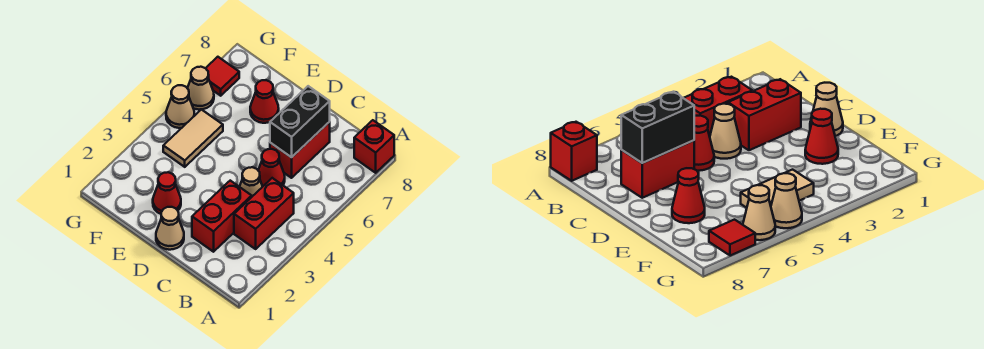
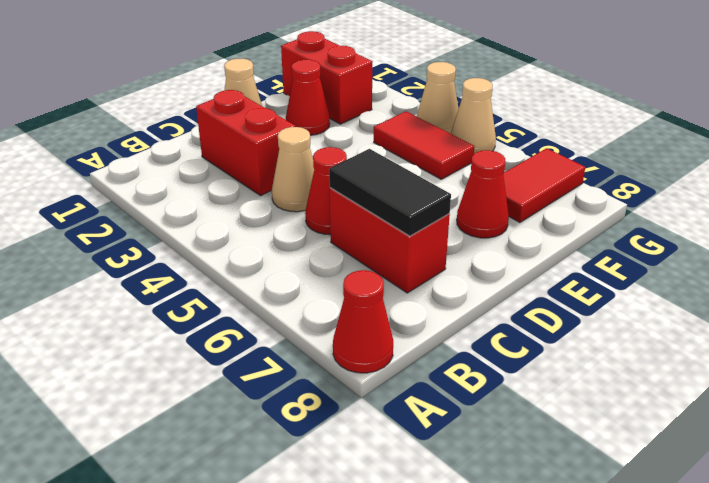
red 1x1 brick [354,120,394,173] -> red 1x1 cone [333,270,393,373]
red 1x2 brick [234,178,294,249] -> red 1x2 brick moved to [281,31,373,124]
black 1x2 brick [270,86,330,157] -> black 1x2 tile [329,149,451,236]
tan 1x2 tile [163,109,223,167] -> red 1x2 tile [374,111,474,179]
tan 1x1 cone [187,67,214,110] -> tan 1x1 cone moved to [417,62,459,134]
red 1x1 tile [206,57,239,96] -> red 1x2 tile [503,148,585,222]

